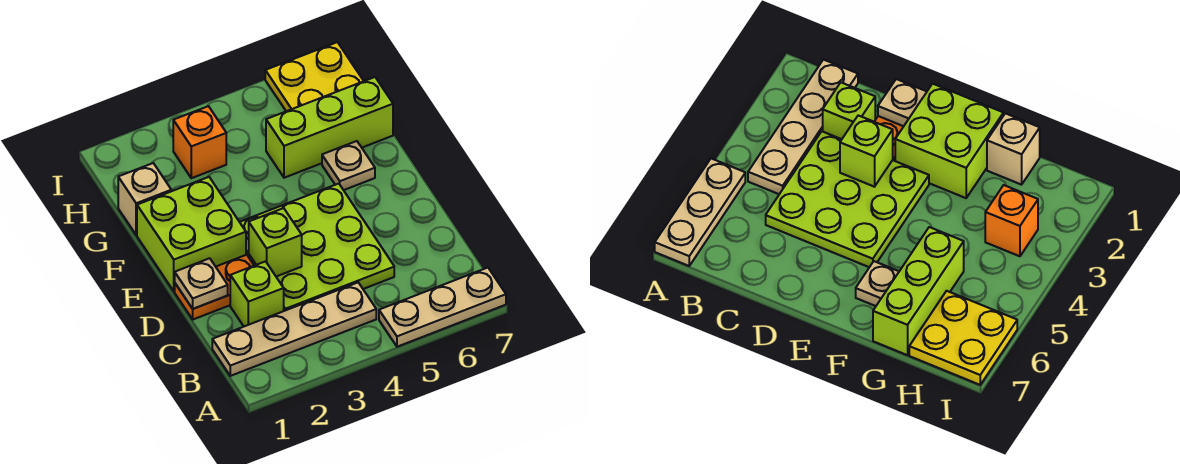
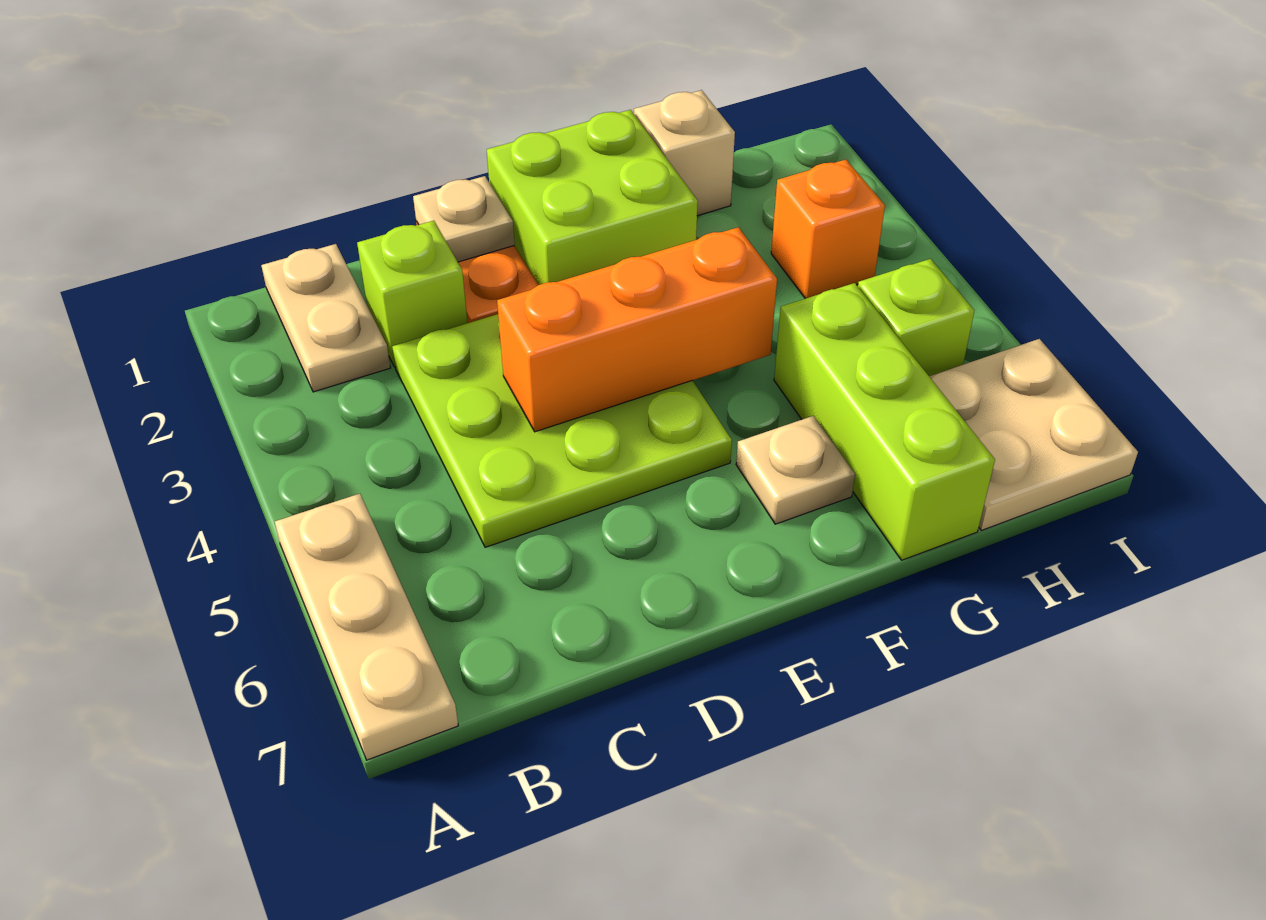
tan 1x4 plate [212,283,376,376] -> tan 1x2 plate [261,244,390,392]
lime 1x1 brick [249,208,302,277] -> lime 1x1 brick moved to [858,259,974,376]
none -> orange 1x3 brick [497,227,777,432]
yellow 2x2 plate [265,42,363,111] -> tan 2x2 plate [929,339,1138,530]

